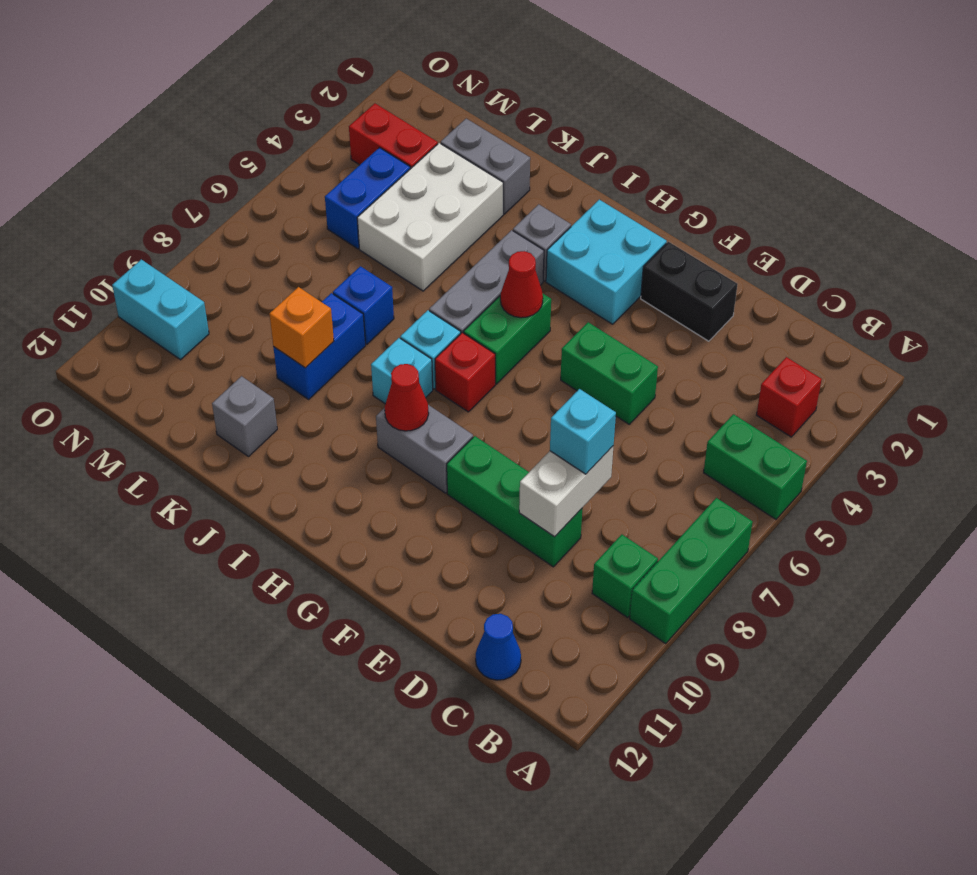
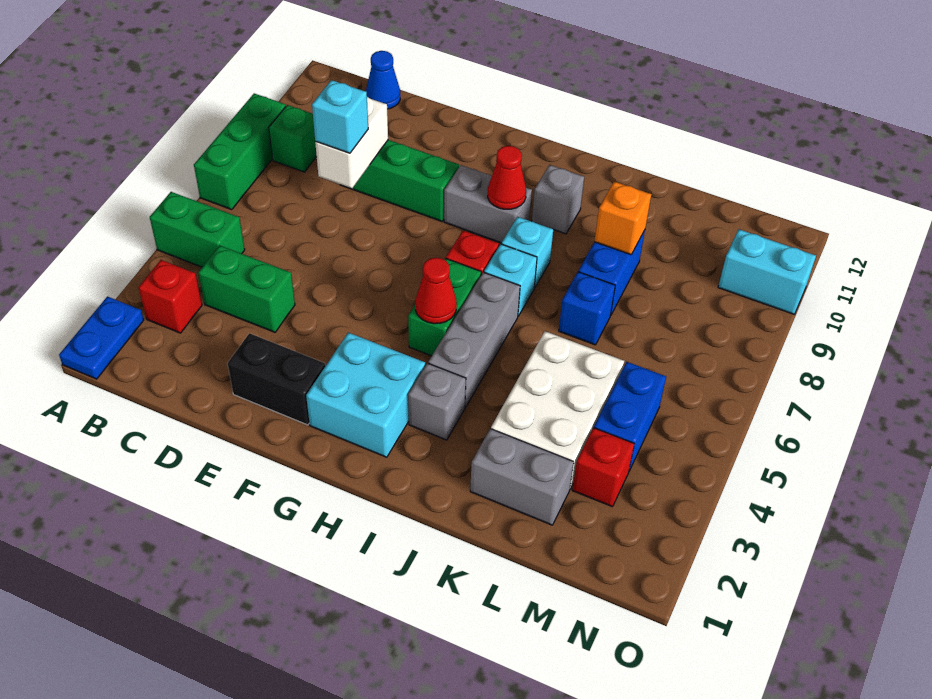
none -> blue 1x2 plate [59,297,144,379]
green 1x2 brick [561,322,658,424] -> green 1x2 brick moved to [198,245,295,332]
grey 1x1 brick [212,376,277,456] -> grey 1x1 brick moved to [532,165,584,234]
red 1x2 brick [349,103,438,169] -> red 1x1 brick [572,428,634,507]

